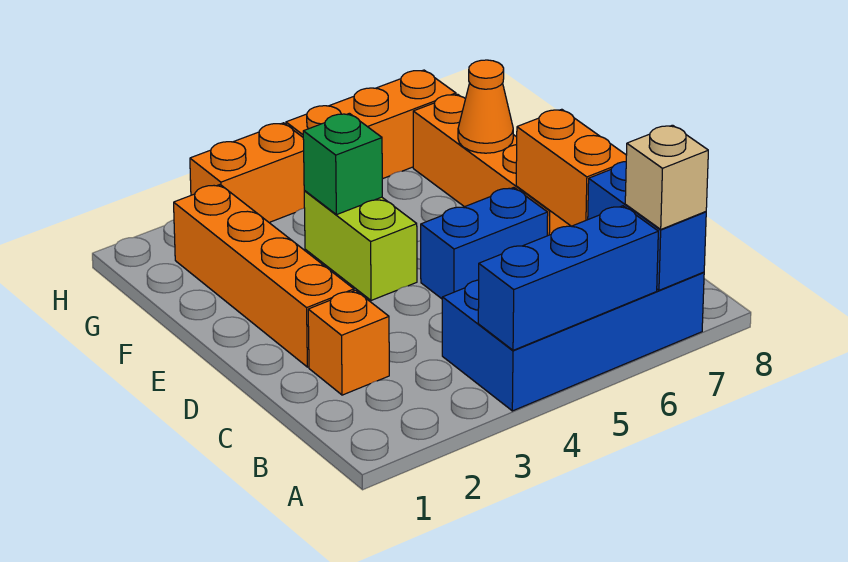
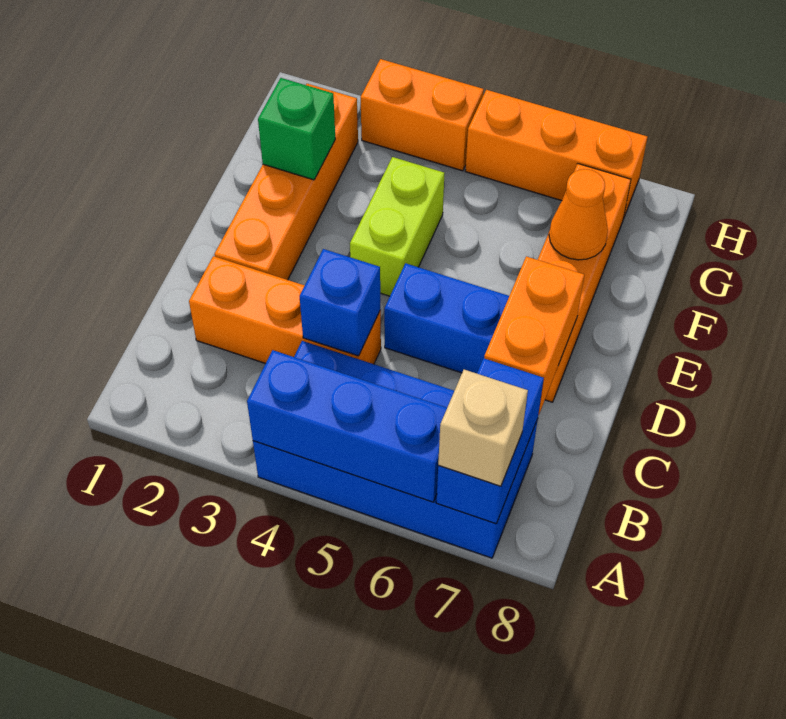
orange 1x1 brick [308,290,389,395] -> orange 1x3 brick [189,256,381,364]
none -> blue 1x1 brick [300,249,380,356]
green 1x1 brick [303,113,382,215] -> green 1x1 brick moved to [258,78,335,180]

